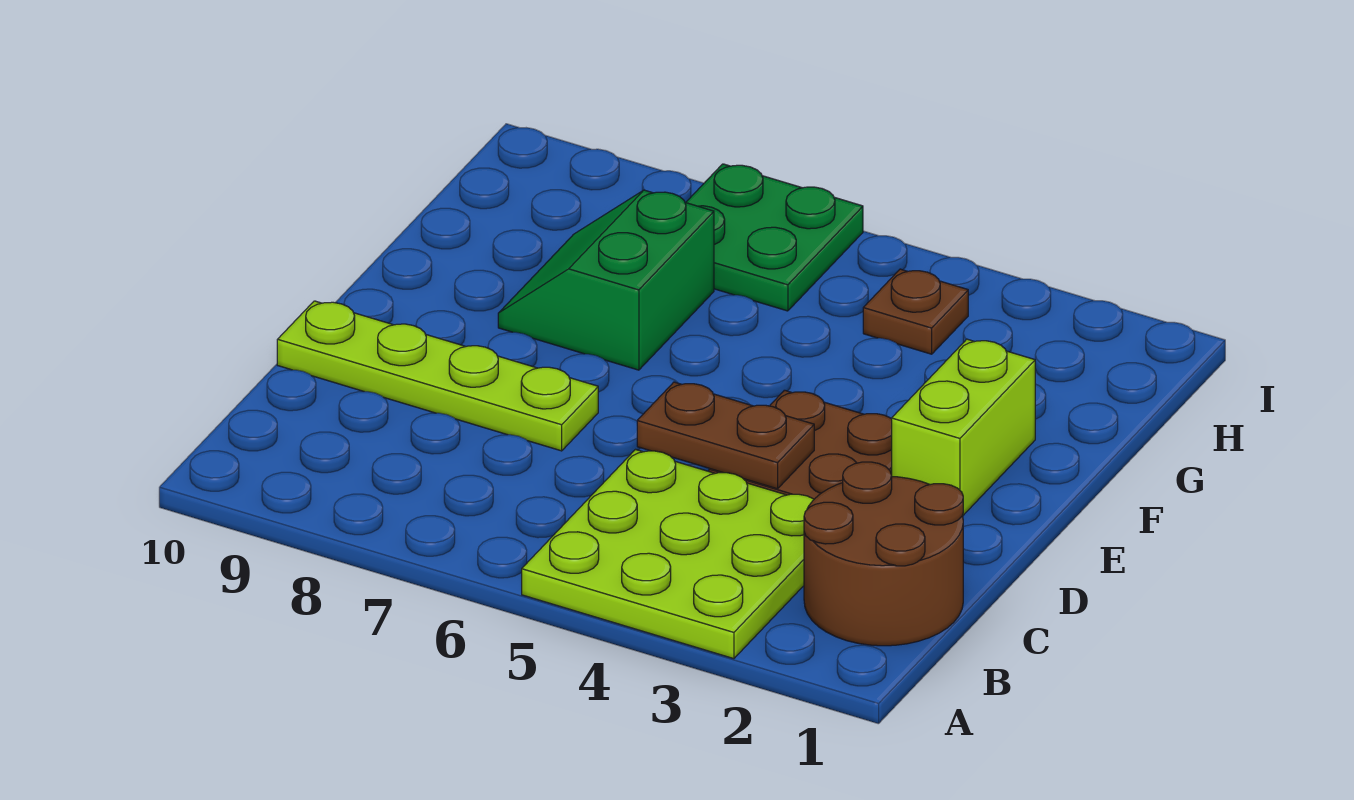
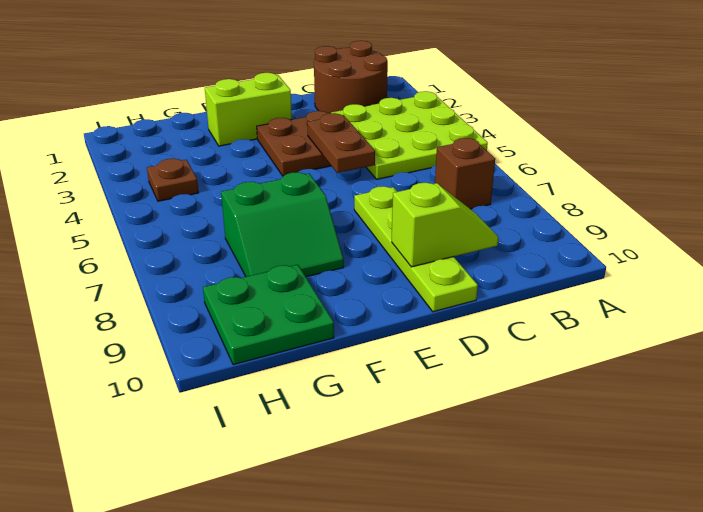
none -> brown 1x1 brick [435,138,495,209]
none -> lime 1x2 slope [392,183,498,267]
green 2x2 plate [686,164,863,311] -> green 2x2 plate moved to [203,265,334,365]

